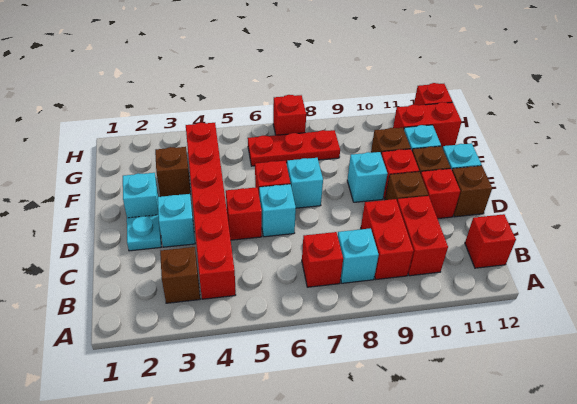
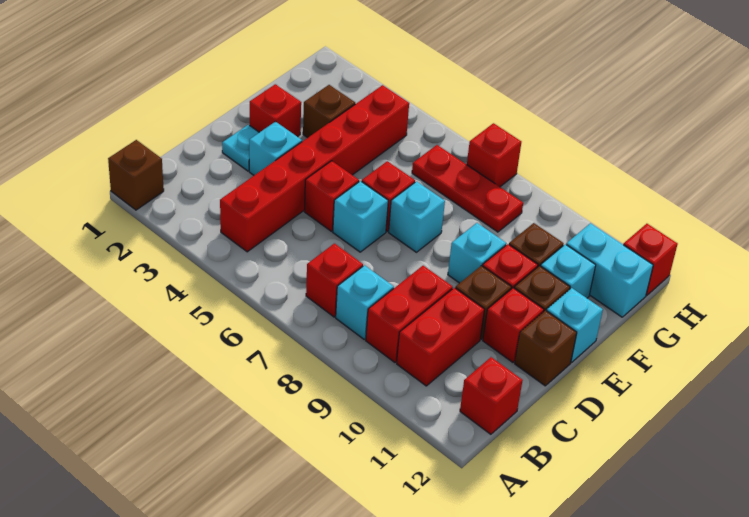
brown 1x1 brick [160,247,200,303] -> brown 1x1 brick moved to [108,140,164,210]
cyan 1x1 brick [123,173,159,218] -> red 1x1 brick [250,84,301,137]
red 1x2 brick [393,102,462,148] -> cyan 1x2 brick [566,223,653,317]

